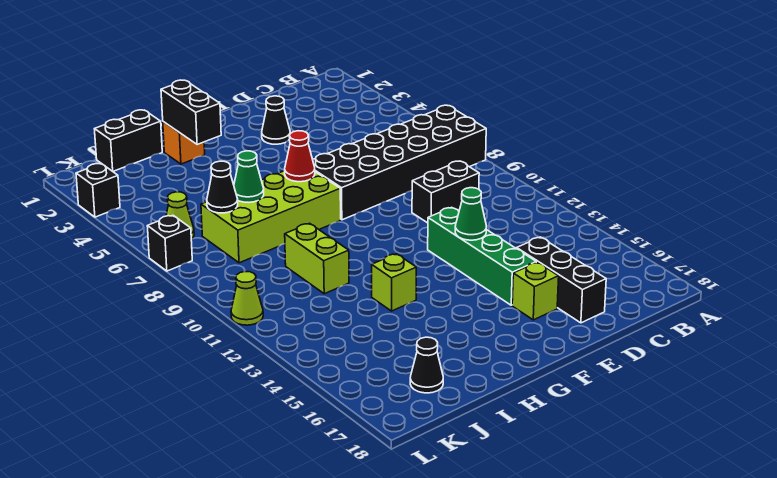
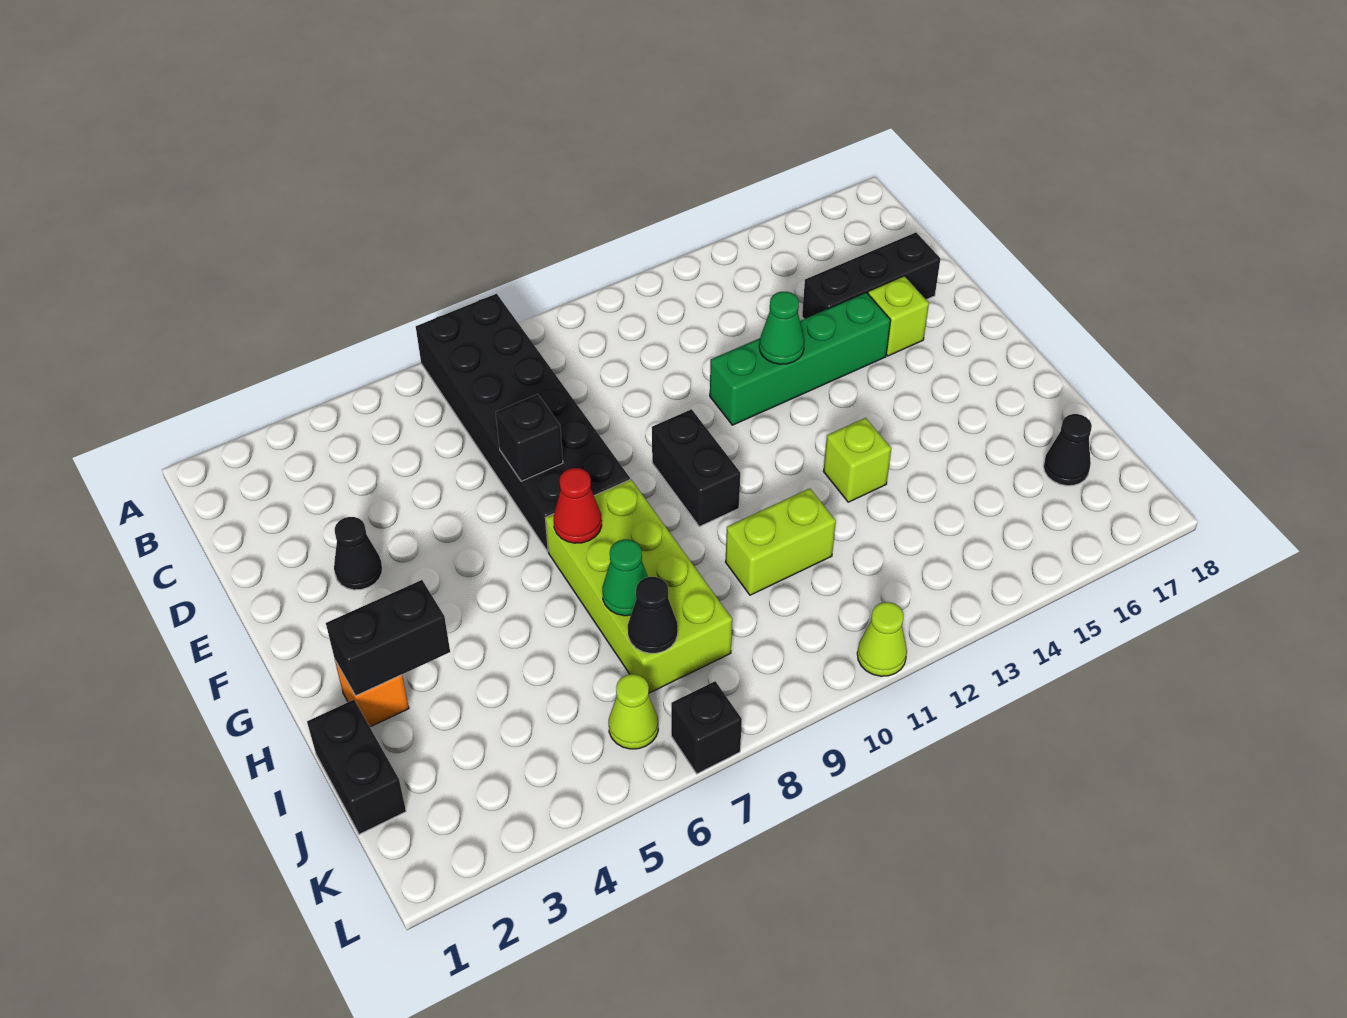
black 1x2 brick [412,161,479,223] -> black 1x2 brick moved to [652,409,740,527]
black 1x1 brick [76,163,120,217] -> black 1x1 brick moved to [496,394,563,481]

